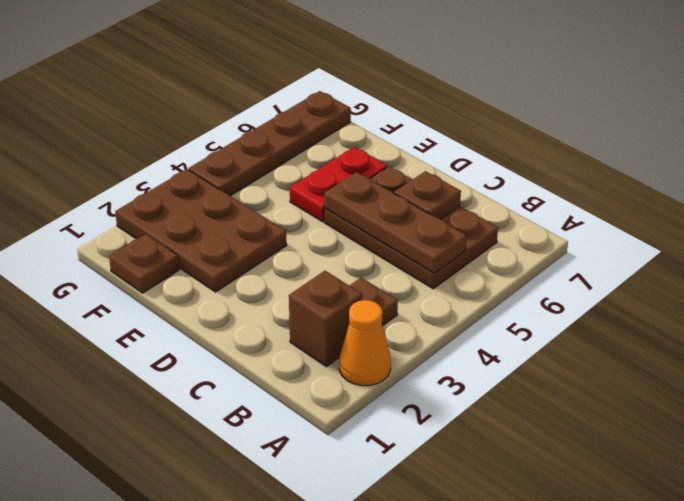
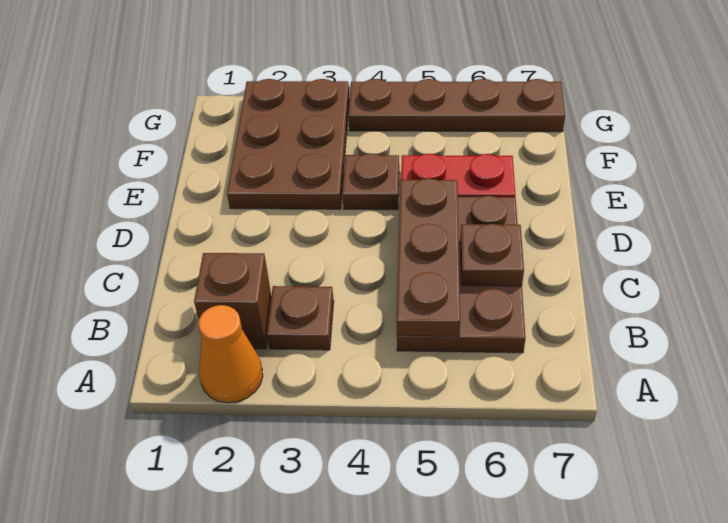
brown 1x1 plate [109,234,179,293] -> brown 1x1 plate moved to [342,154,399,210]

